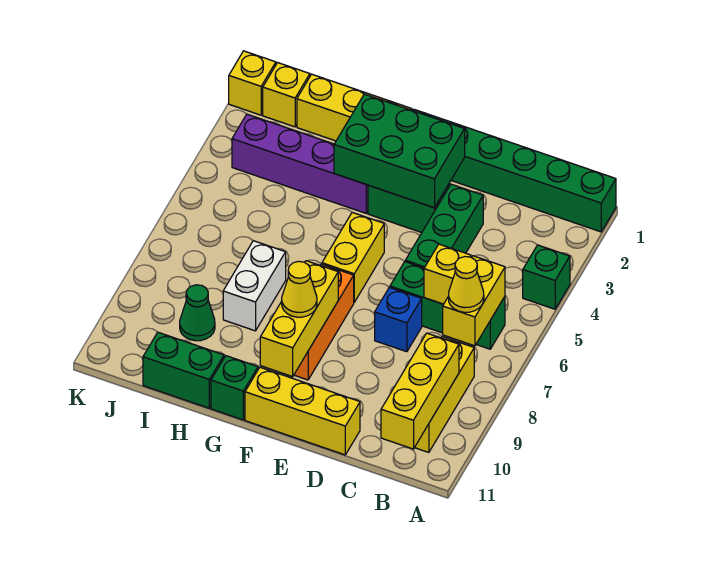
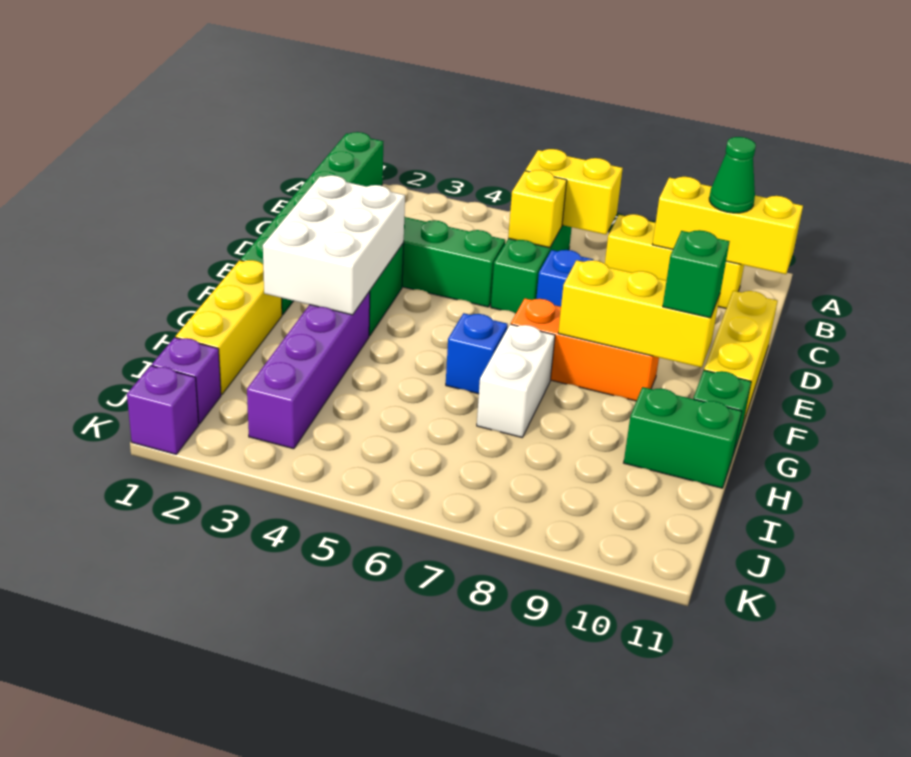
green 1x1 brick [523,245,570,309] -> green 1x1 brick moved to [663,230,730,318]
yellow 1x1 cone [449,257,484,312] -> none
green 2x3 brick [334,94,465,208] -> white 2x3 brick [263,175,405,315]
yellow 1x2 brick [322,213,384,302] -> none
yellow 1x1 cone [282,261,317,317] -> none
none -> blue 1x1 brick [446,313,508,394]
white 1x2 brick [223,241,286,331] -> white 1x2 brick turned to [477,324,555,437]
green 1x2 brick [143,332,224,408] -> green 1x2 brick turned to [624,387,742,488]
green 1x1 cone [180,285,215,341] -> green 1x1 cone moved to [709,137,756,213]
yellow 1x1 brick [263,63,310,127] -> purple 1x1 brick [152,337,221,424]
yellow 1x1 brick [229,51,276,115] -> purple 1x1 brick [127,366,199,454]

